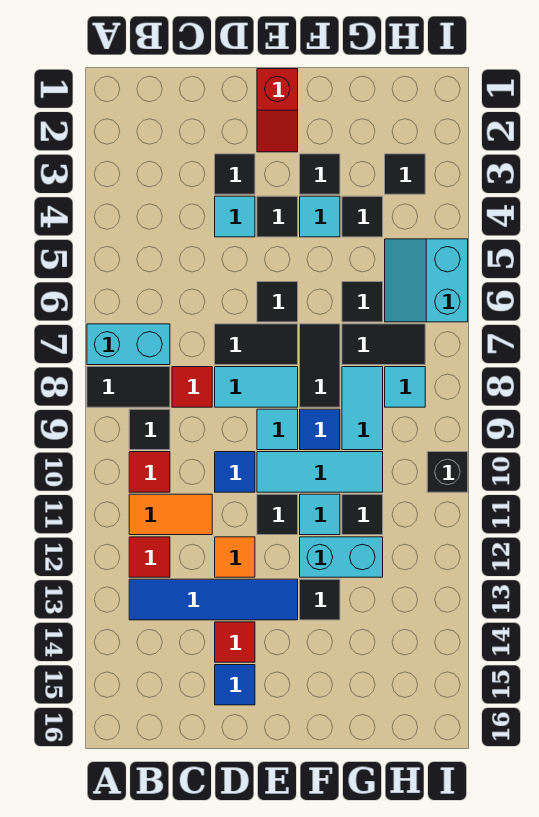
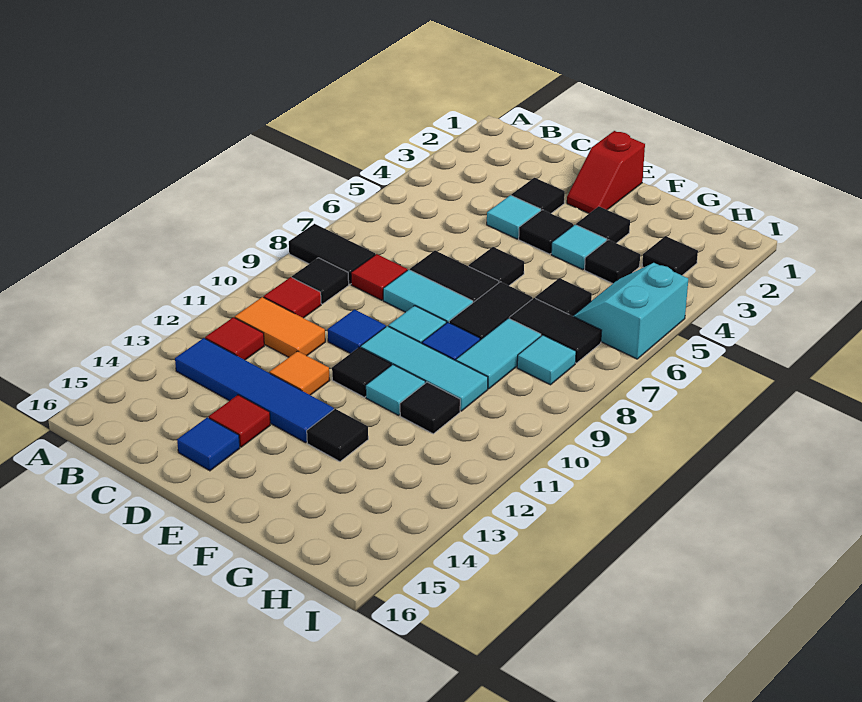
cyan 1x2 brick [87,324,170,365] -> none
cyan 1x2 brick [300,537,383,577] -> none
black 1x1 brick [427,452,468,492] -> none

